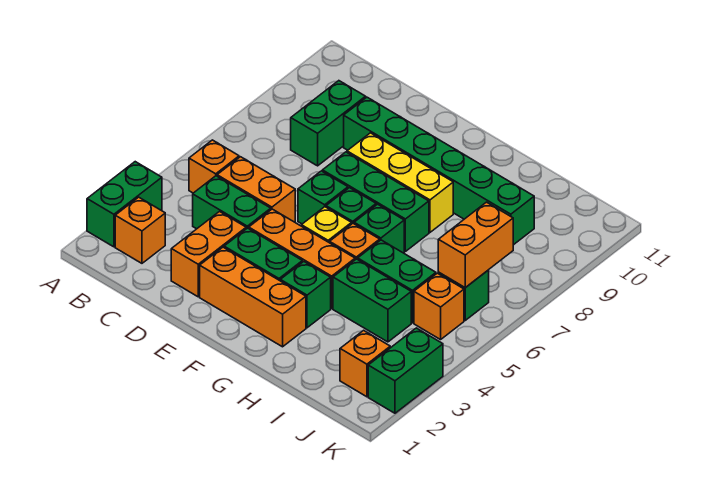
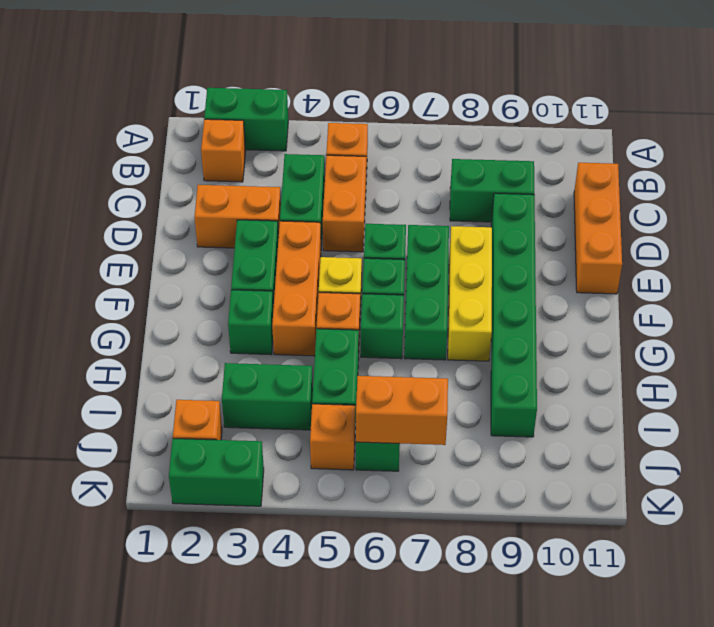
orange 1x3 brick [200,247,306,347] -> orange 1x3 brick moved to [574,163,622,294]
green 1x2 brick [333,259,411,342] -> green 1x2 brick turned to [222,363,313,430]

